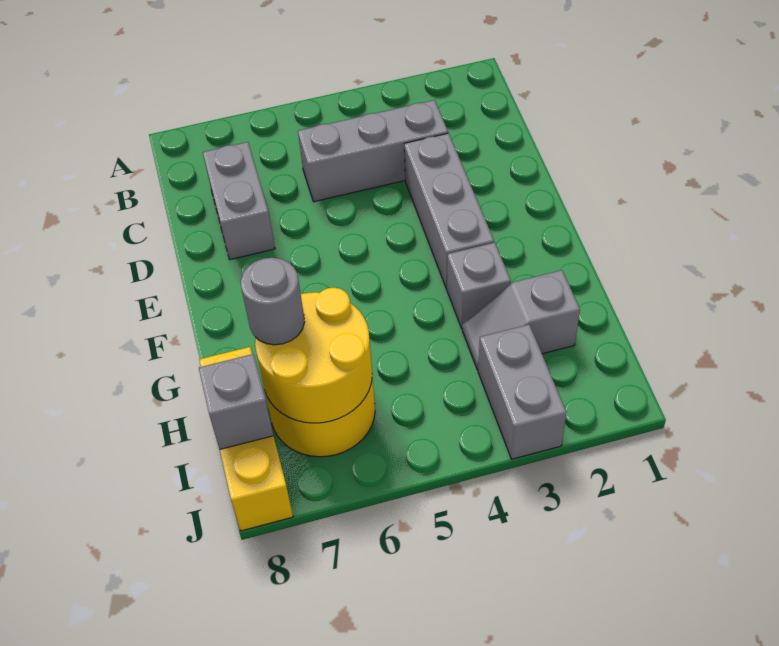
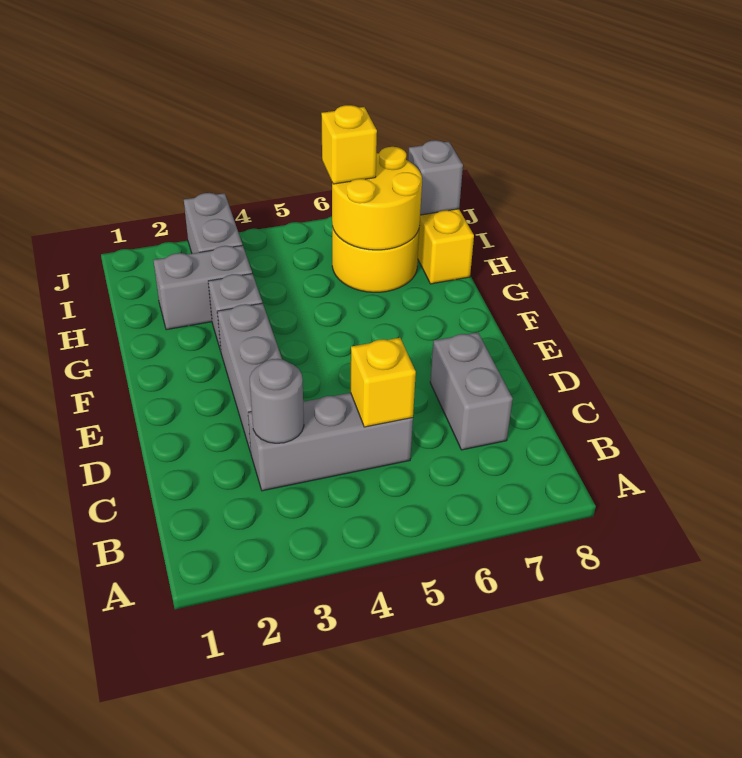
none -> yellow 1x1 brick [351,338,416,427]
grey 1x2 slope [462,270,580,370] -> grey 1x2 brick [153,245,252,330]
grey 1x1 round brick [241,258,305,345] -> grey 1x1 round brick moved to [250,359,304,443]
none -> yellow 1x1 brick [321,105,377,184]

